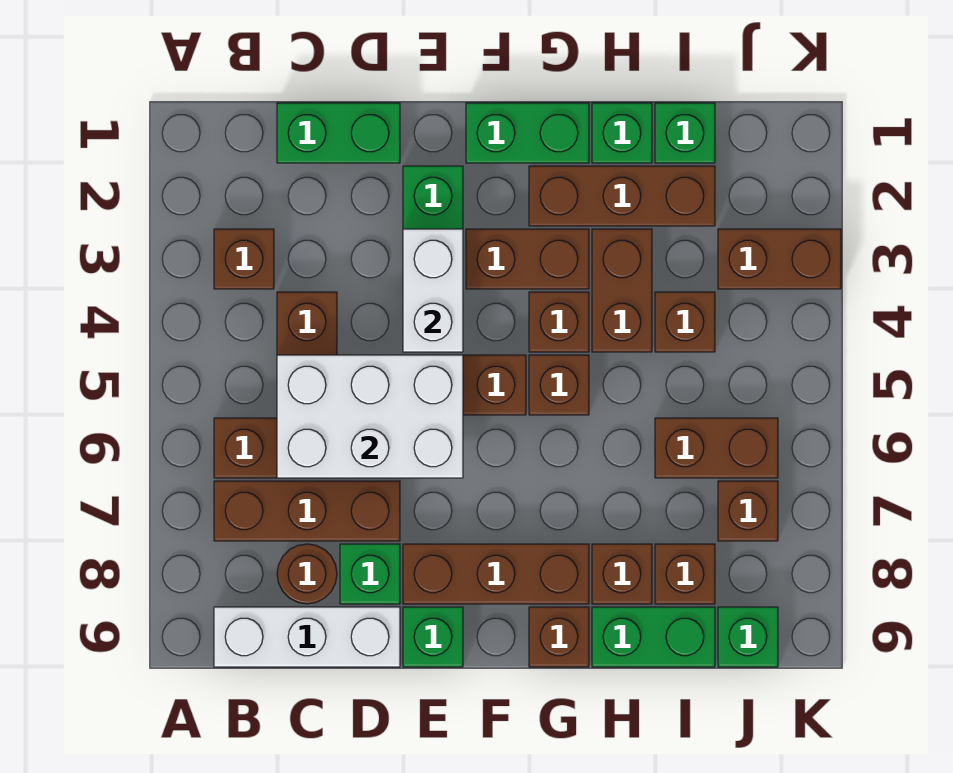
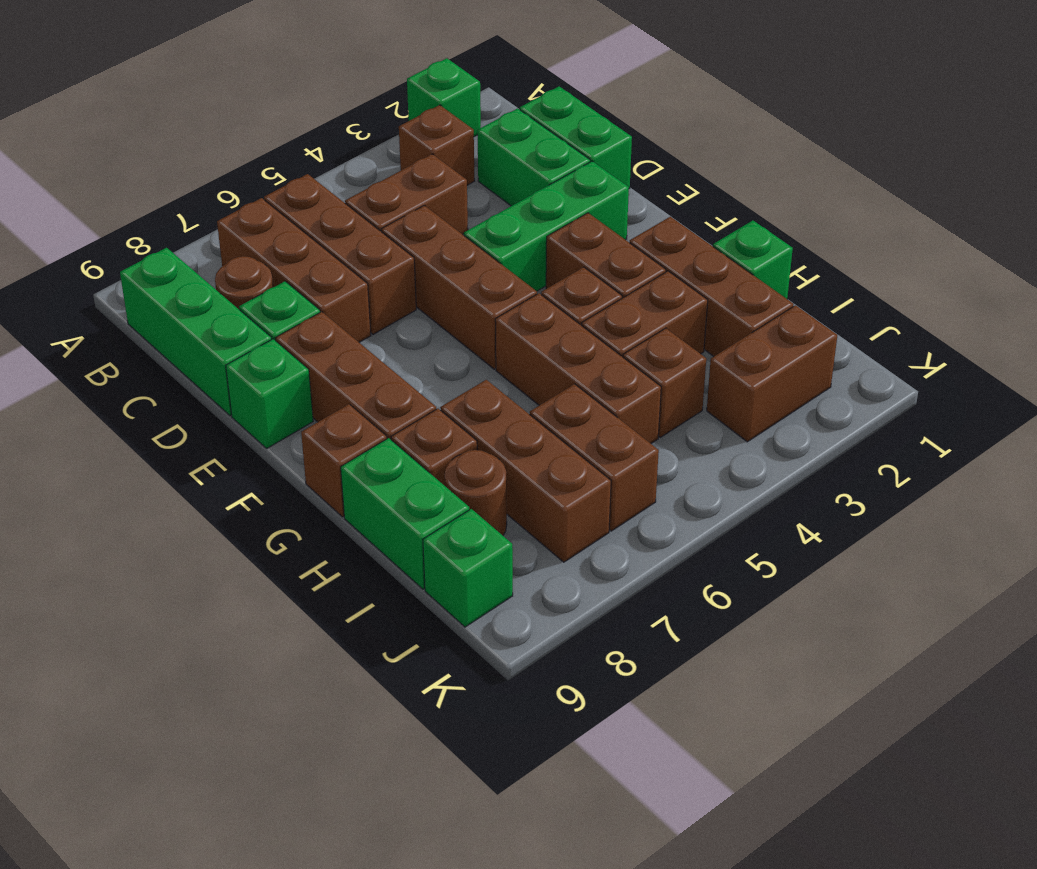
white 1x3 brick [214,607,400,667] -> green 1x3 brick [120,248,272,416]
white 2x3 brick [277,355,463,478] -> none
white 1x2 brick [403,229,463,352] -> none
green 1x2 brick [466,103,589,163] -> green 1x2 brick moved to [477,108,590,206]
brown 1x1 brick [529,355,589,415] -> brown 1x3 brick [495,293,661,443]
green 1x1 brick [655,103,715,163] -> green 1x1 brick moved to [407,58,481,137]
brown 1x1 brick [655,544,715,604] -> brown 1x1 round brick [445,450,507,535]
brown 1x2 brick [718,229,841,289] -> brown 1x2 brick turned to [707,305,837,442]
brown 1x1 brick [718,481,778,541] -> brown 1x3 brick [440,380,611,562]

